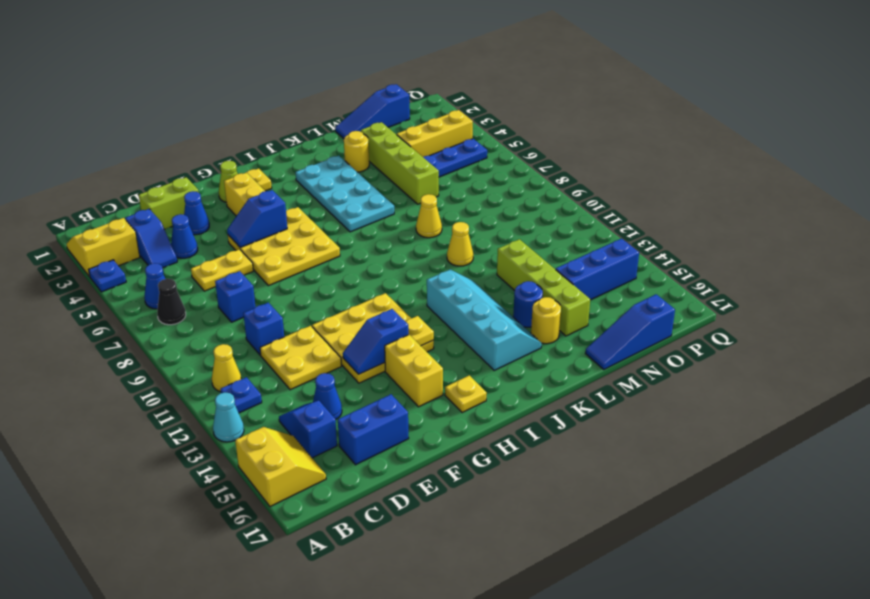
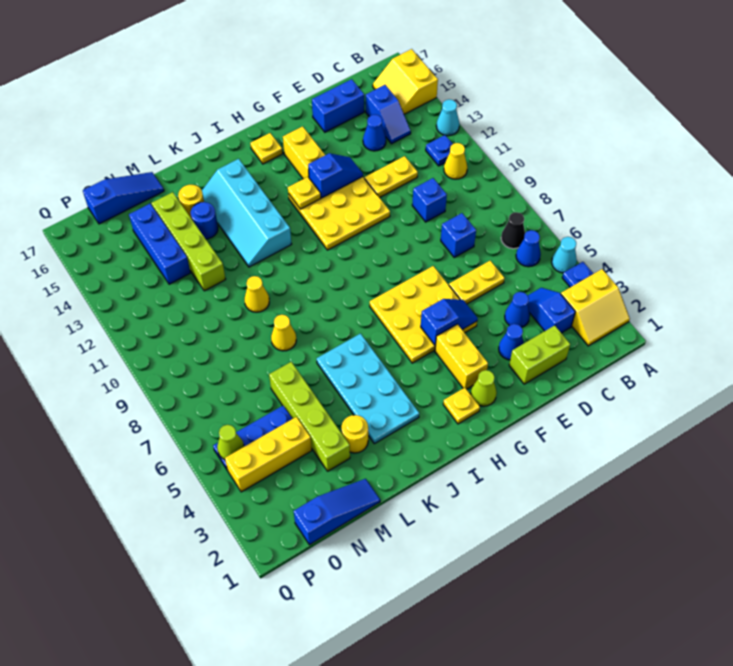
none -> cyan 1x1 cone [552,237,577,273]
yellow 2x2 plate [260,326,342,390] -> yellow 1x2 plate [365,156,418,198]
blue 1x3 brick [556,239,639,300] -> blue 1x3 brick turned to [129,204,191,284]
none -> lime 1x1 cone [217,425,244,460]

